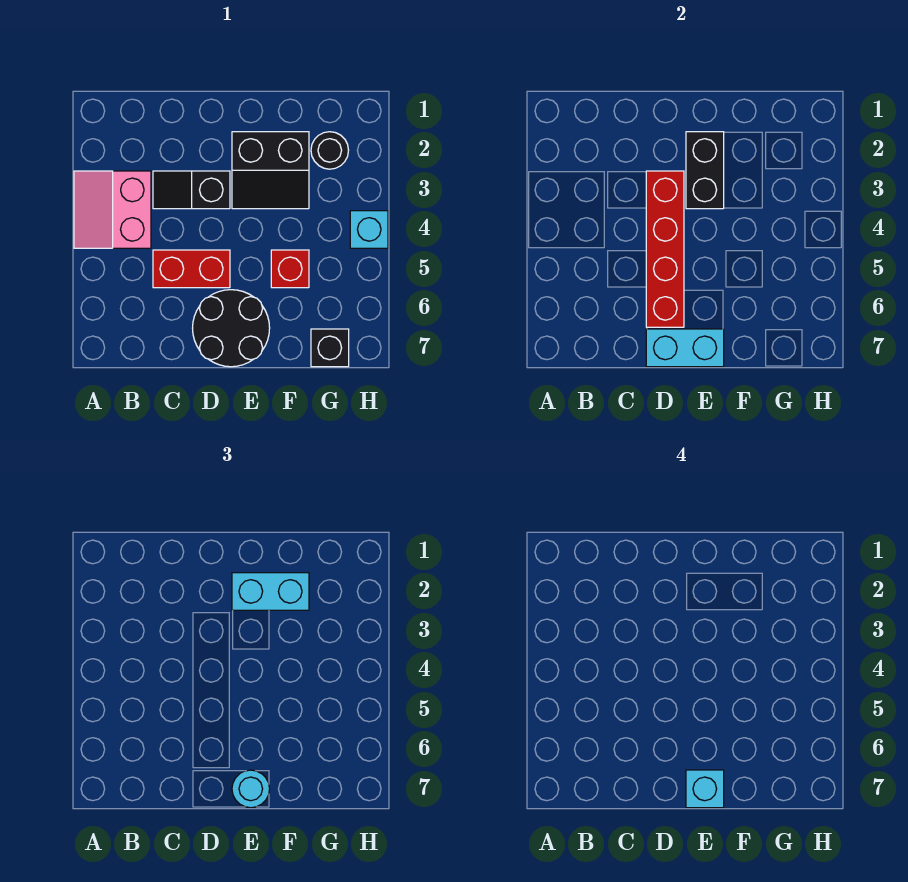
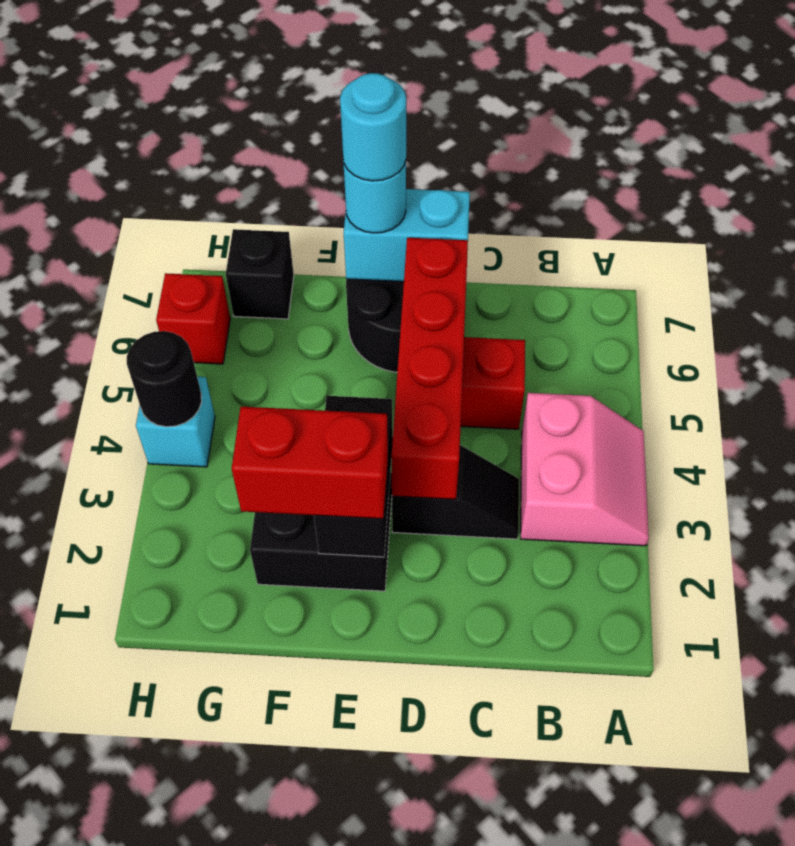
cyan 1x2 brick [232,573,309,610] -> red 1x2 brick [232,407,388,519]
cyan 1x1 brick [686,770,724,808] -> cyan 1x1 round brick [340,73,406,181]
red 1x1 brick [271,250,309,288] -> red 1x1 brick moved to [156,273,230,364]
black 1x1 round brick [311,132,349,169] -> black 1x1 round brick moved to [127,331,202,427]

